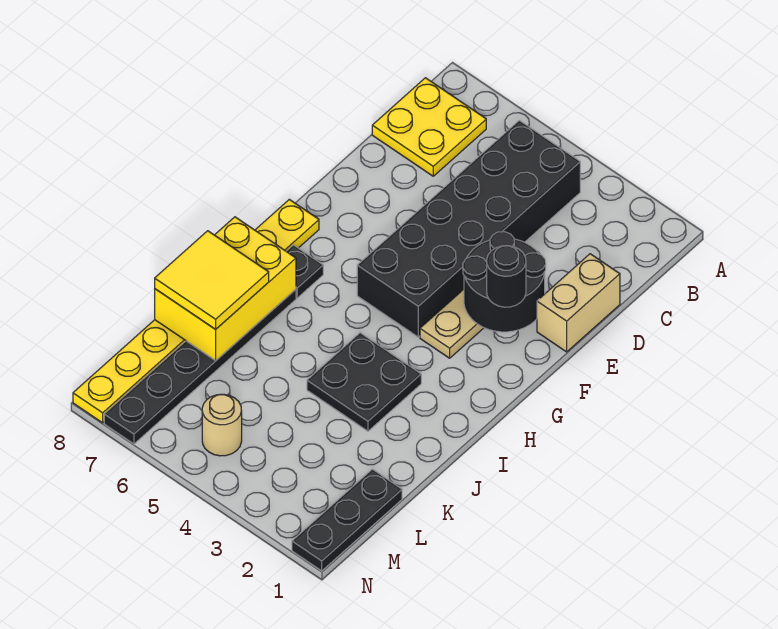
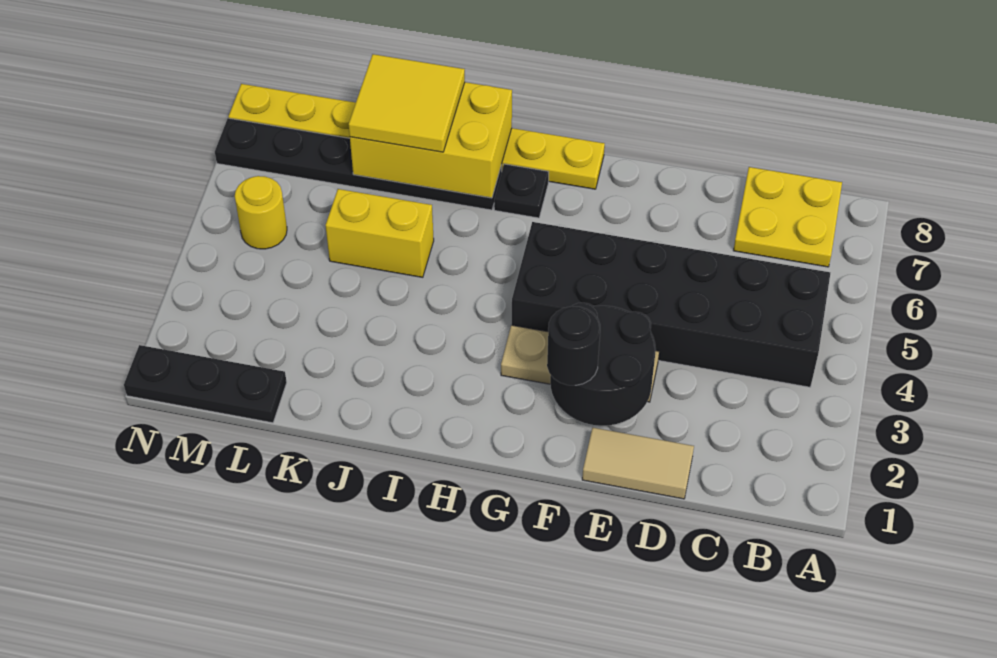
tan 1x2 brick [537,254,620,352] -> tan 1x2 tile [582,428,694,499]
black 2x2 plate [307,333,421,431] -> none
none -> yellow 1x2 brick [325,189,434,277]
tan 1x1 round brick [202,394,242,456] -> yellow 1x1 round brick [235,176,287,249]

